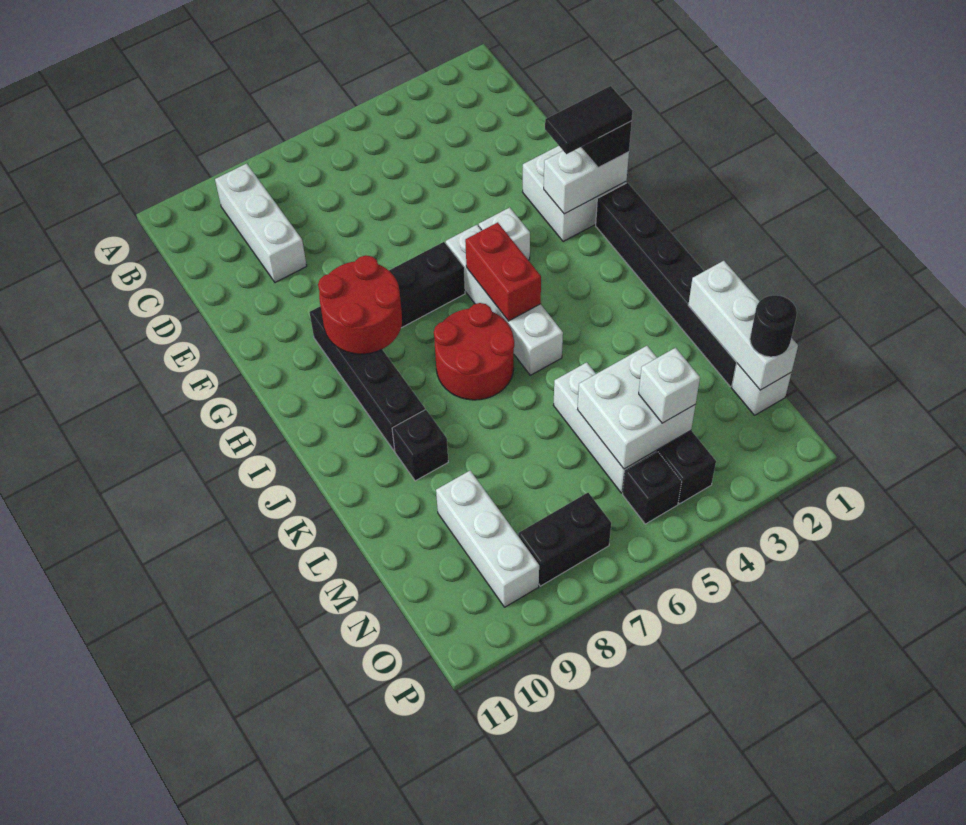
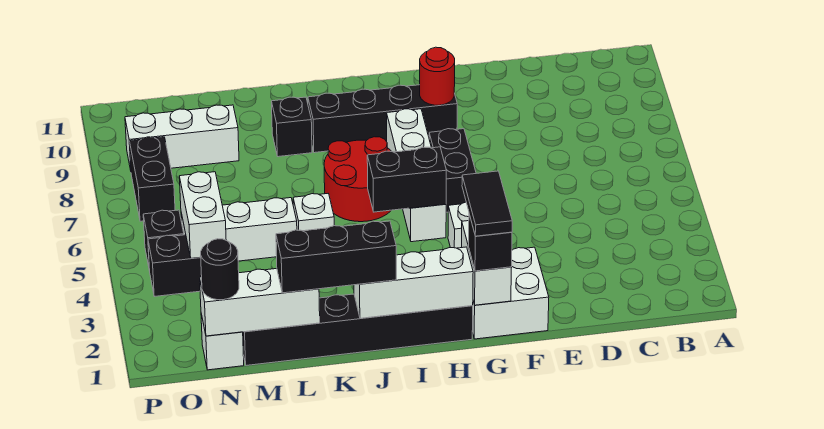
white 1x3 brick [215,163,307,283] -> white 1x3 brick moved to [354,247,473,318]
white 1x4 brick [446,225,563,375] -> white 1x4 brick turned to [387,109,446,242]
red 2x2 round brick [318,255,402,354] -> red 1x1 round brick [420,47,455,105]
red 1x2 brick [465,222,541,321] -> black 1x2 brick [367,147,446,212]
none -> black 1x3 brick [276,221,396,293]
white 2x2 brick [577,346,696,469] -> white 1x2 brick [179,172,226,258]
white 1x1 brick [639,348,700,423] -> white 1x1 brick moved to [293,194,334,231]

